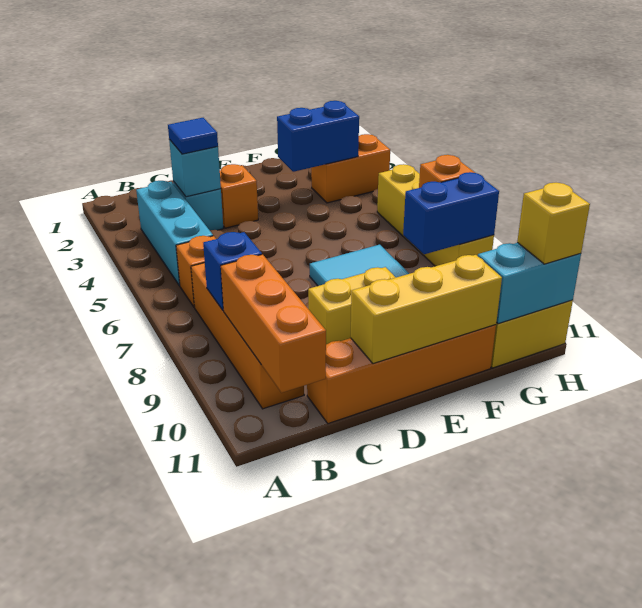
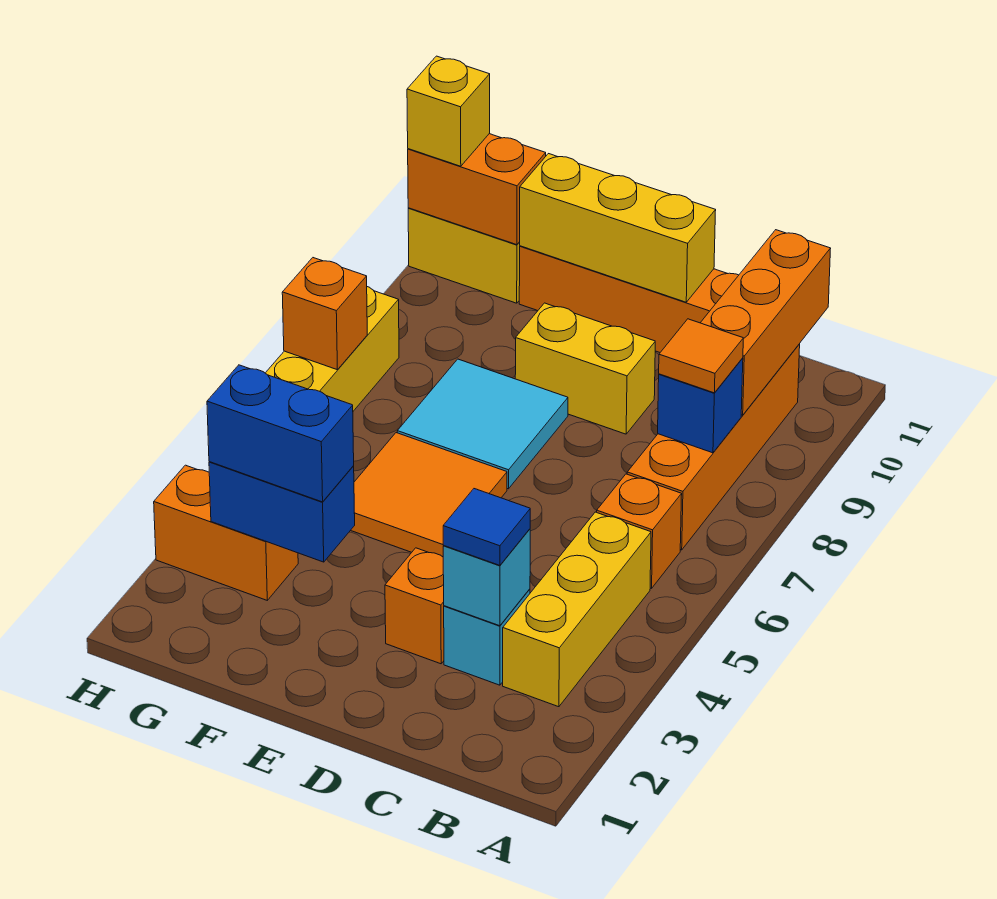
cyan 1x3 brick [136,181,213,286] -> yellow 1x3 brick [503,512,651,707]
none -> orange 1x1 tile [659,319,743,393]
none -> orange 2x2 tile [351,433,507,557]
blue 1x2 brick [403,172,499,254] -> blue 1x2 brick moved to [207,365,354,502]
cyan 1x2 brick [478,243,581,324] -> orange 1x2 brick [408,134,546,245]

